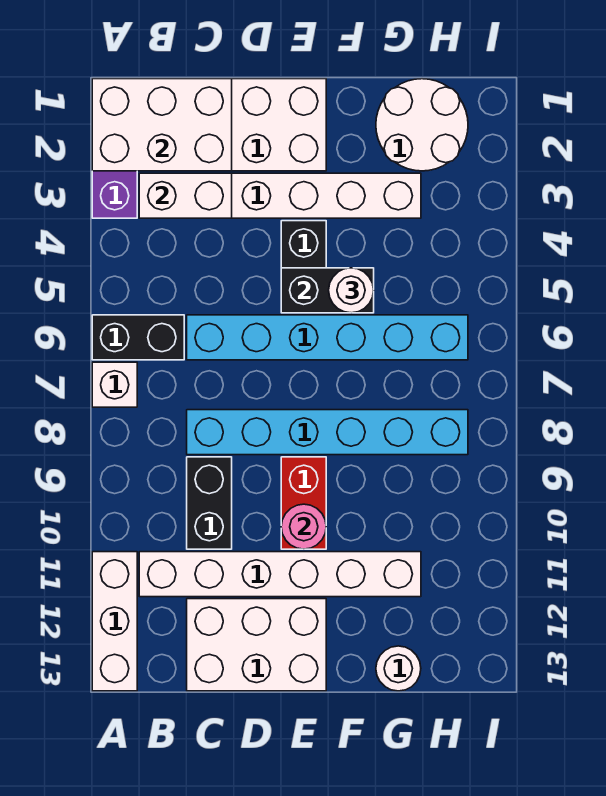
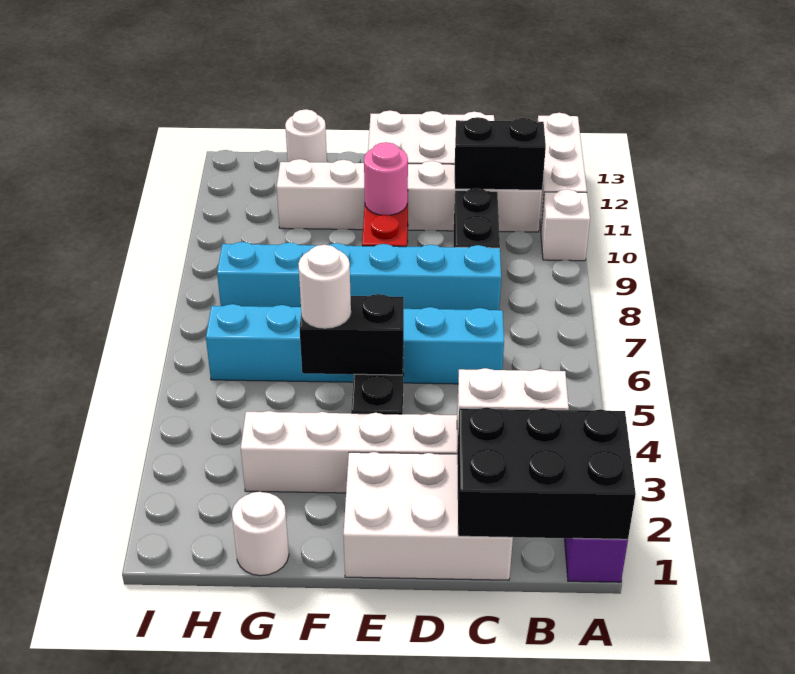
white 2x3 brick [92,79,232,171] -> black 2x3 brick [457,408,636,539]
black 1x2 brick [92,315,184,360] -> black 1x2 brick moved to [455,117,546,190]
white 1x1 brick [92,362,137,407] -> white 1x1 brick moved to [541,189,590,261]
white 2x2 round brick [376,79,468,171] -> white 1x1 round brick [232,492,289,576]

